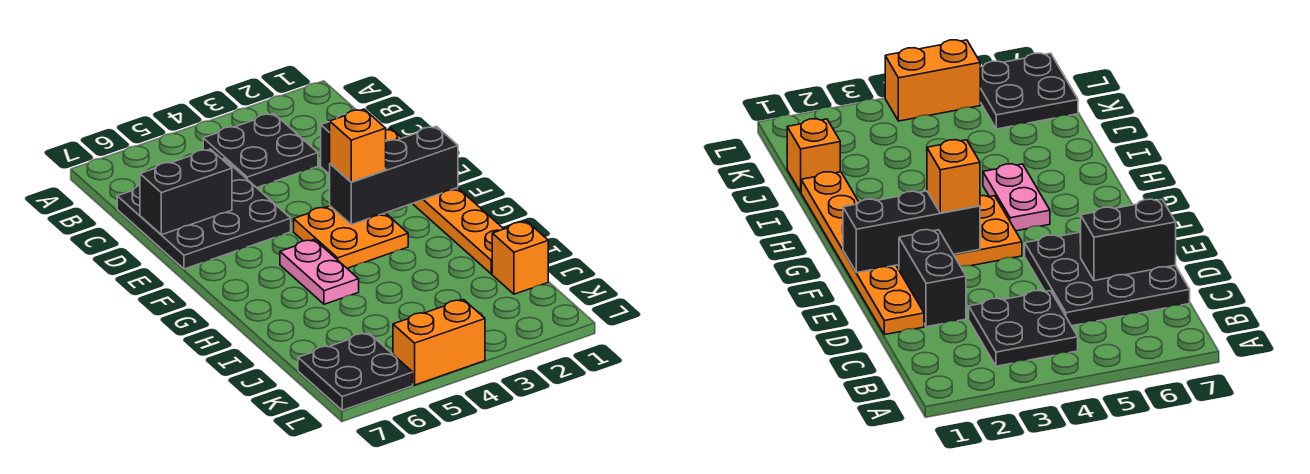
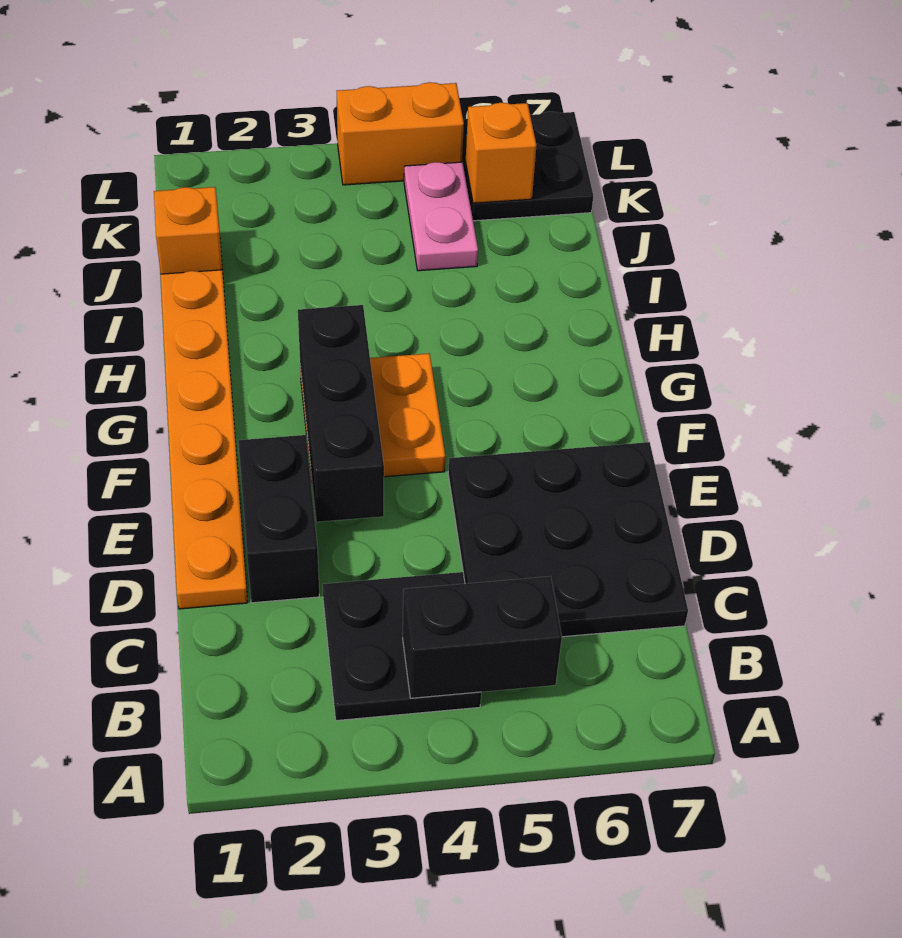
black 1x2 brick [140,149,232,235] -> black 1x2 brick moved to [403,576,562,698]
black 1x3 brick [330,126,458,225] -> black 1x3 brick turned to [298,305,384,522]
orange 1x1 brick [329,109,386,182] -> orange 1x1 brick moved to [466,103,537,203]
pink 1x2 plate [280,239,359,304] -> pink 1x2 plate moved to [404,162,478,271]

